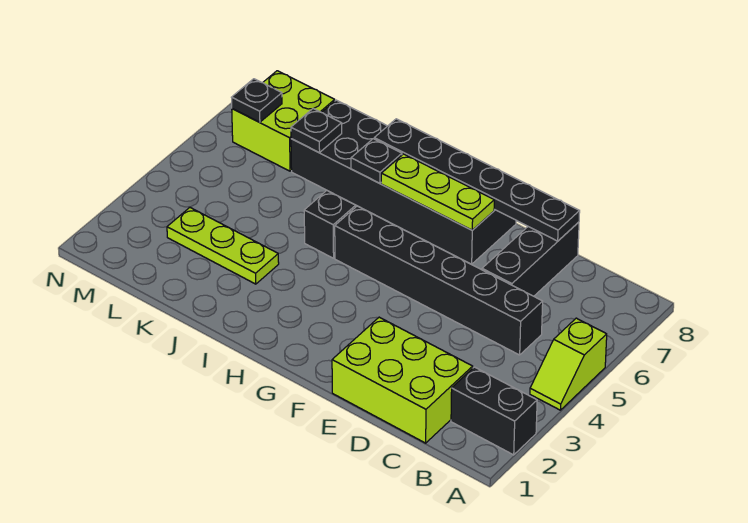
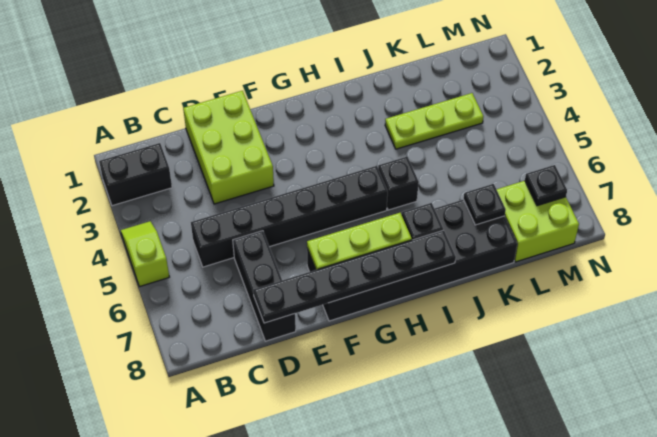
lime 2x3 brick [332,317,473,443] -> lime 2x3 brick turned to [183,91,274,204]

